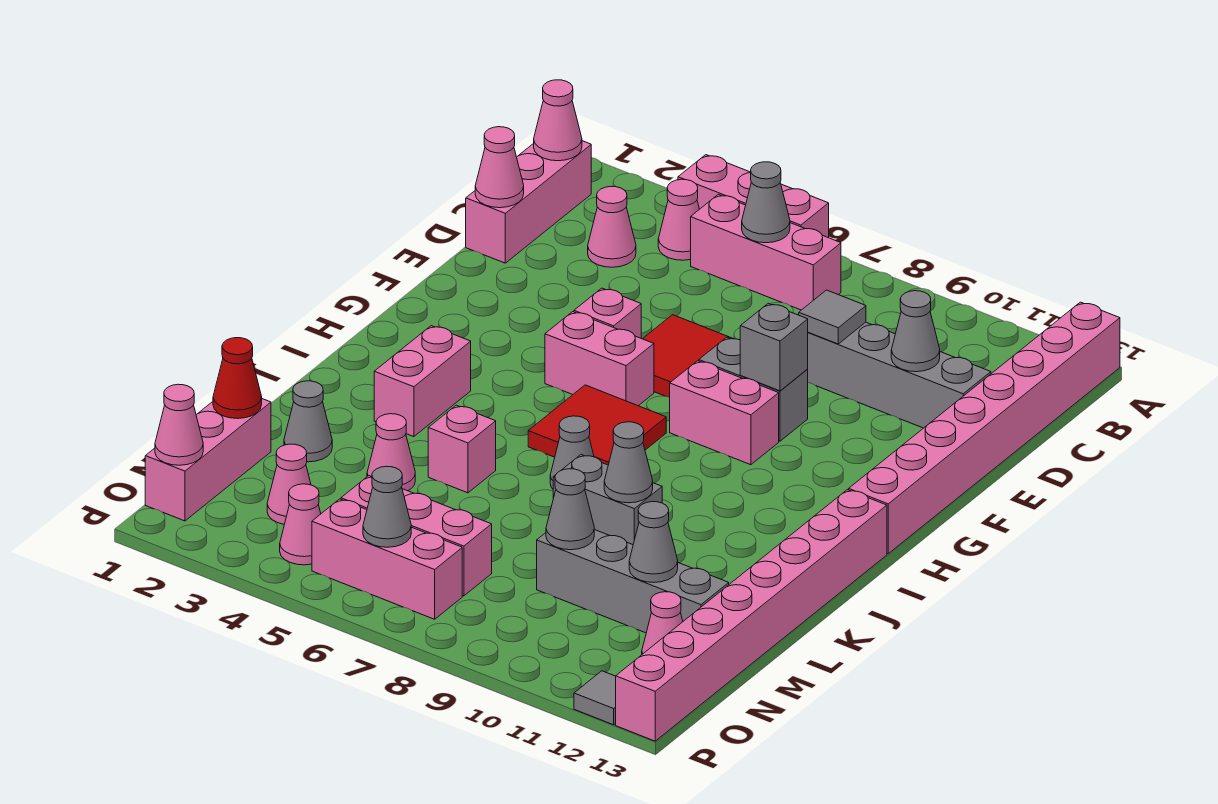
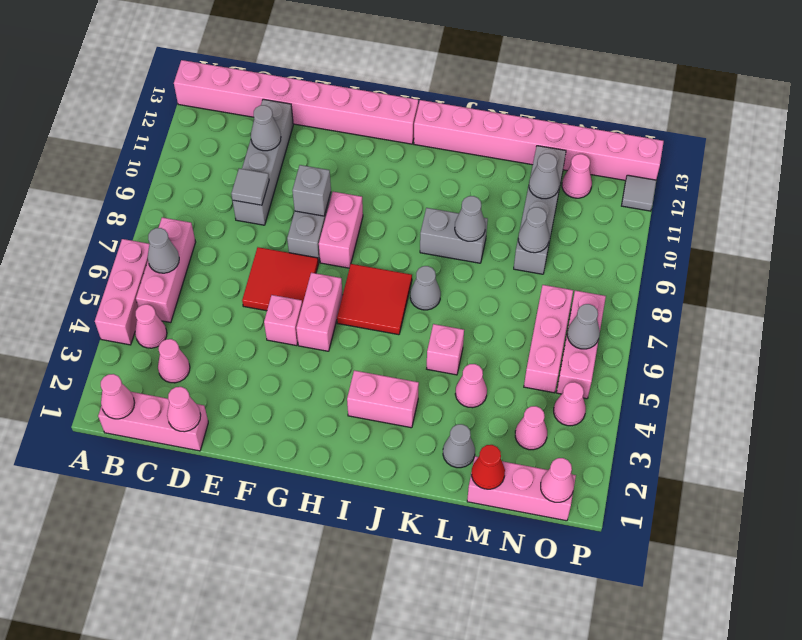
grey 1x2 brick [553,455,662,545] -> grey 1x2 brick turned to [420,208,488,263]

